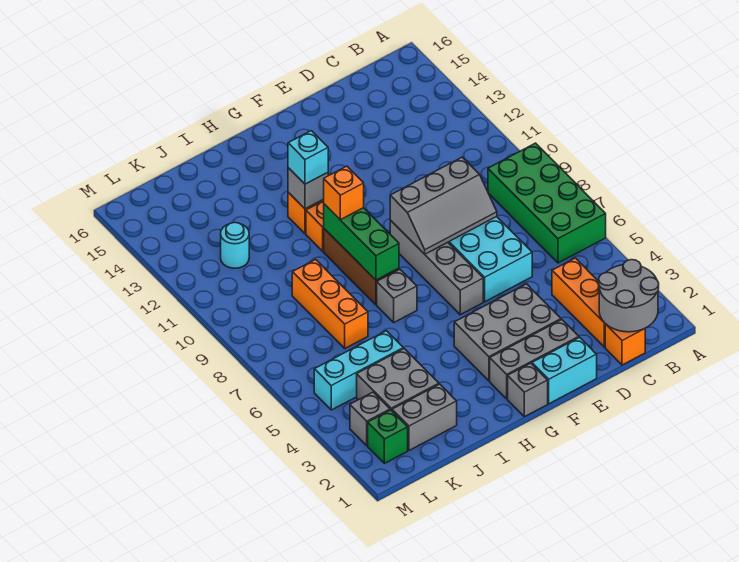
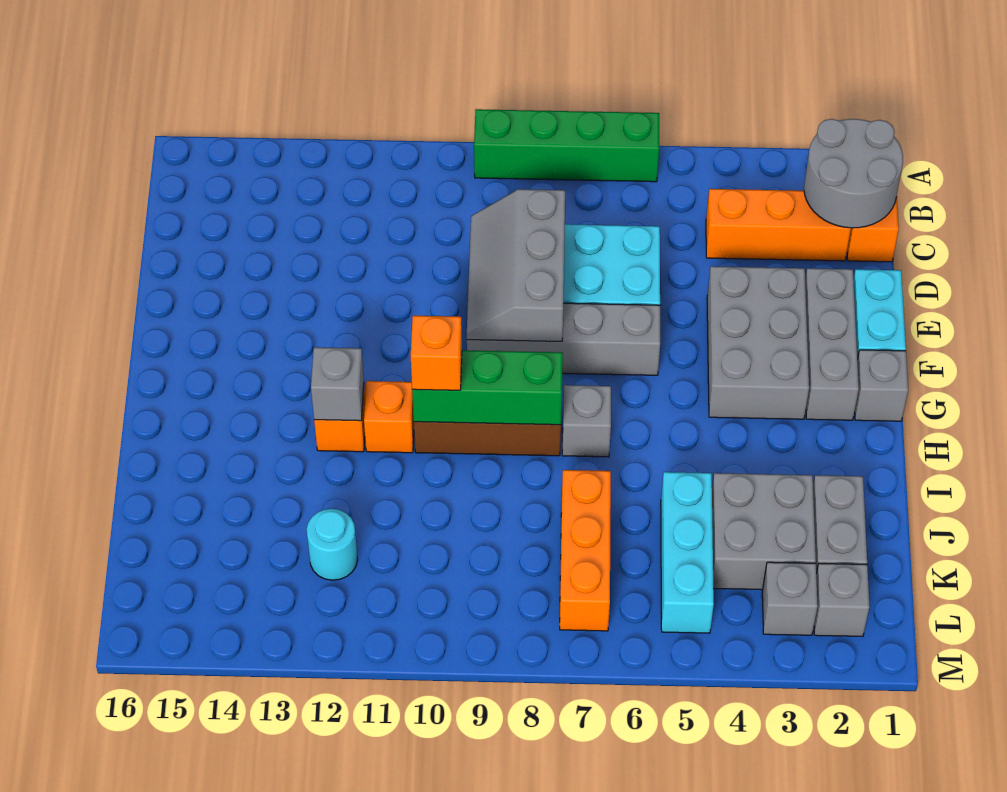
green 2x4 brick [488,143,606,263] -> green 1x4 brick [474,109,659,182]
grey 2x3 slope [390,157,497,254] -> grey 2x3 slope turned to [467,189,565,341]
cyan 1x1 brick [288,131,328,184] -> none
orange 1x3 brick [292,259,368,348] -> orange 1x3 brick turned to [560,470,611,631]
green 1x1 brick [368,410,408,463] -> grey 1x1 brick [814,563,870,636]

